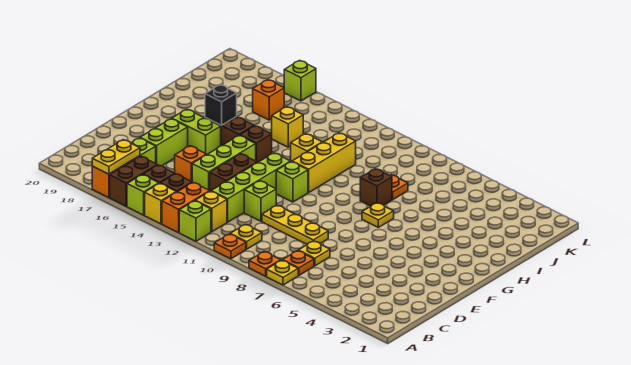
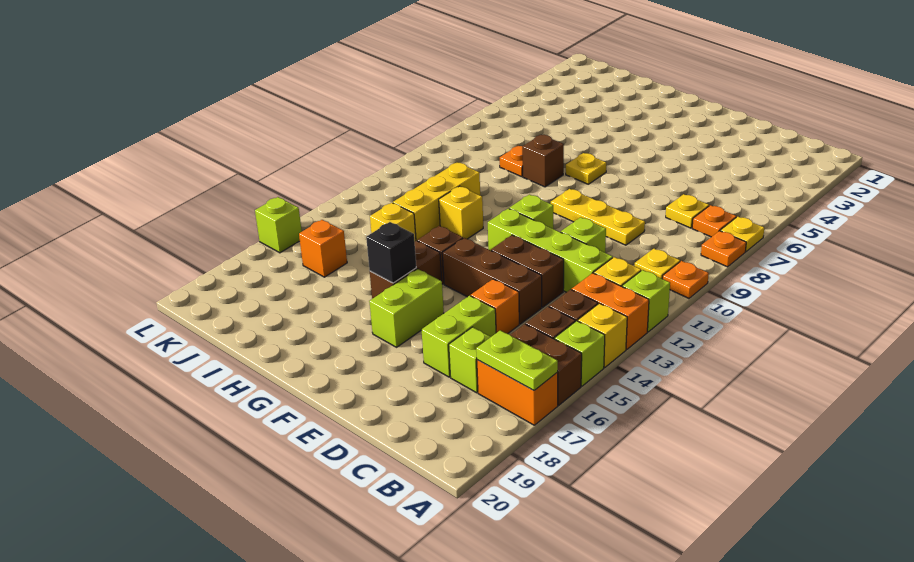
yellow 1x2 plate [92,140,140,174] -> lime 1x2 plate [476,330,558,390]
yellow 1x3 plate [262,205,328,244] -> yellow 1x3 plate turned to [551,189,645,245]
lime 1x3 brick [192,135,256,191] -> brown 1x3 brick [442,238,542,324]
lime 1x2 brick [140,119,188,166] -> lime 1x2 brick turned to [422,296,496,377]
yellow 1x3 brick [292,133,356,192] -> yellow 1x3 brick turned to [393,162,480,241]

